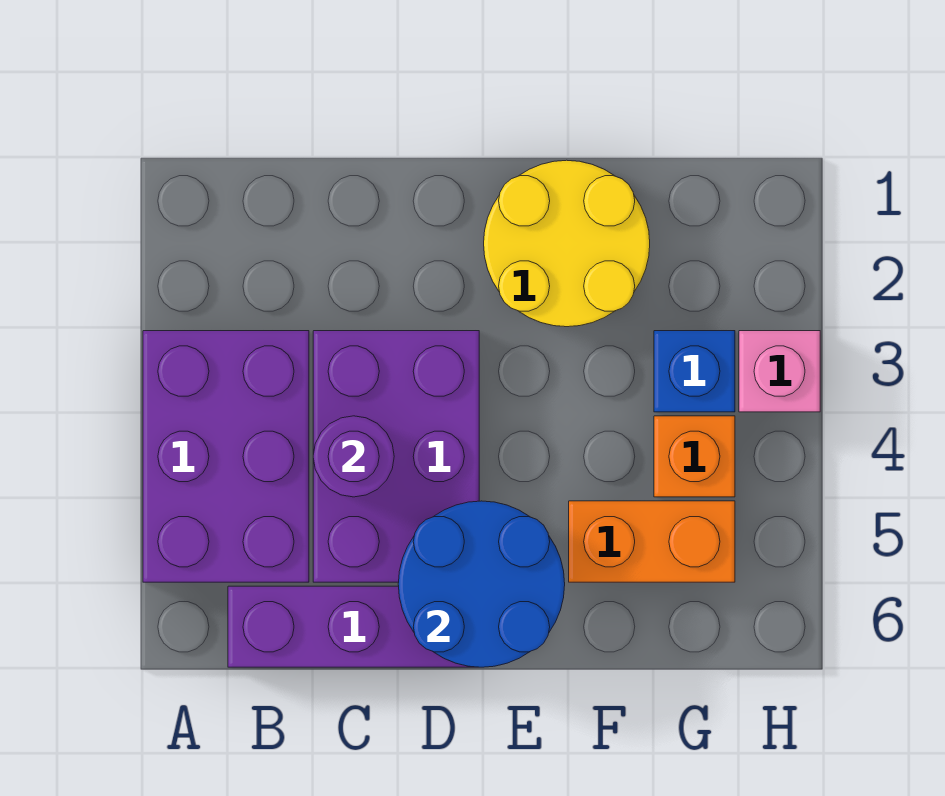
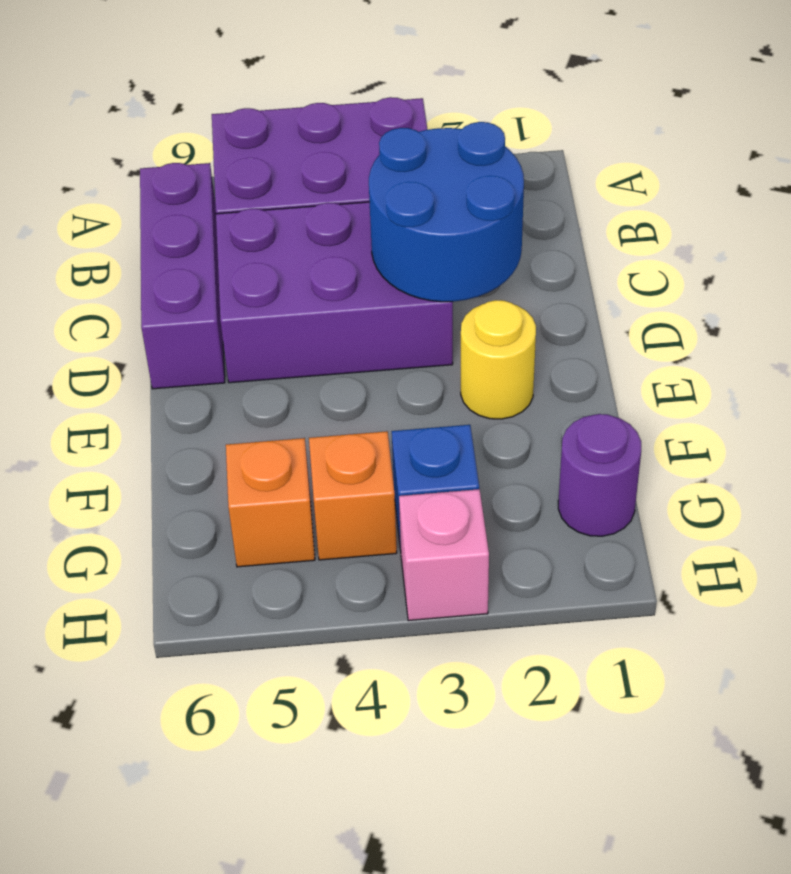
purple 1x1 round brick [313,416,394,497] -> purple 1x1 round brick moved to [558,414,641,536]
blue 2x2 round brick [398,501,565,667] -> blue 2x2 round brick moved to [369,122,524,302]
yellow 2x2 round brick [484,160,650,327] -> yellow 1x1 round brick [461,300,536,419]
orange 1x2 brick [569,501,735,582] -> orange 1x1 brick [226,438,315,567]

